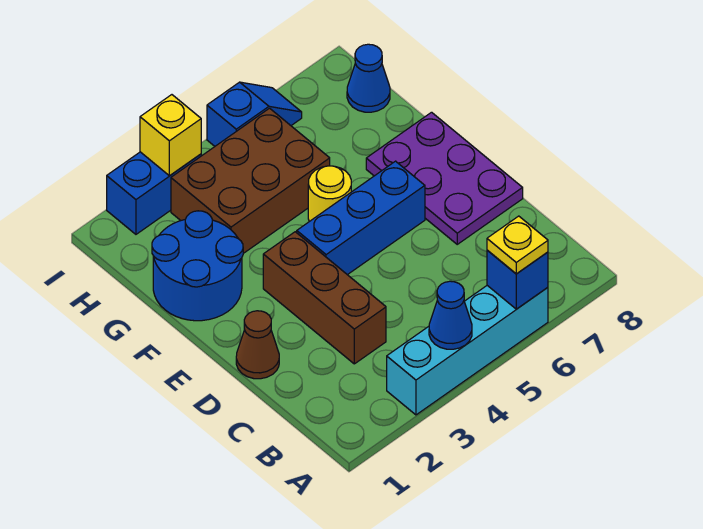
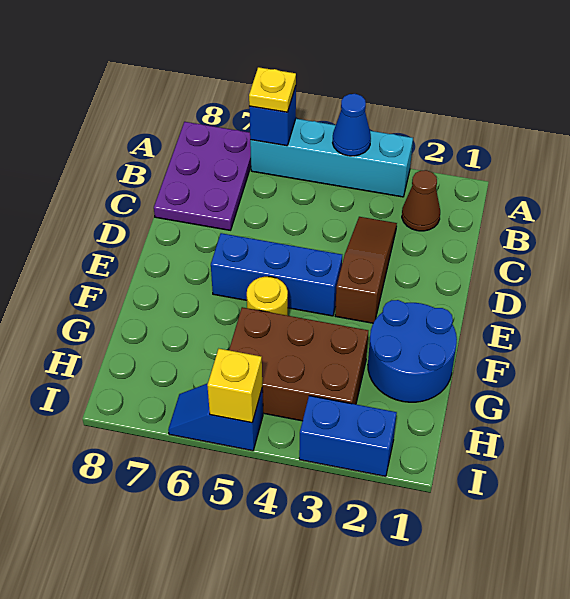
brown 1x3 brick [263,232,386,364] -> brown 1x3 slope [335,217,397,323]
brown 1x1 cone [236,311,279,379] -> brown 1x1 cone moved to [402,170,440,231]
purple 2x3 plate [366,112,523,244] -> purple 2x3 plate moved to [154,122,251,230]
blue 1x1 cone [347,44,390,112] -> none
yellow 1x1 brick [140,95,201,176] -> yellow 1x1 brick moved to [207,349,262,423]

